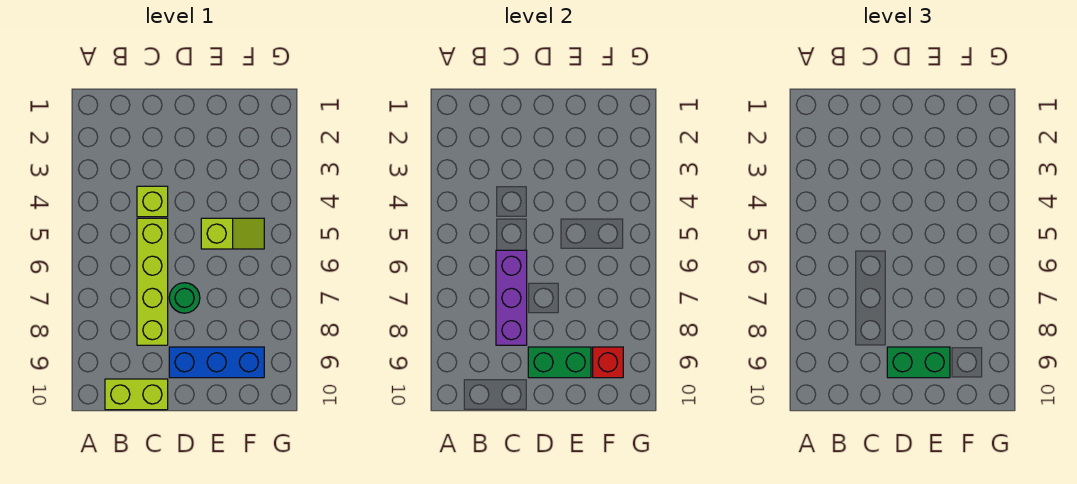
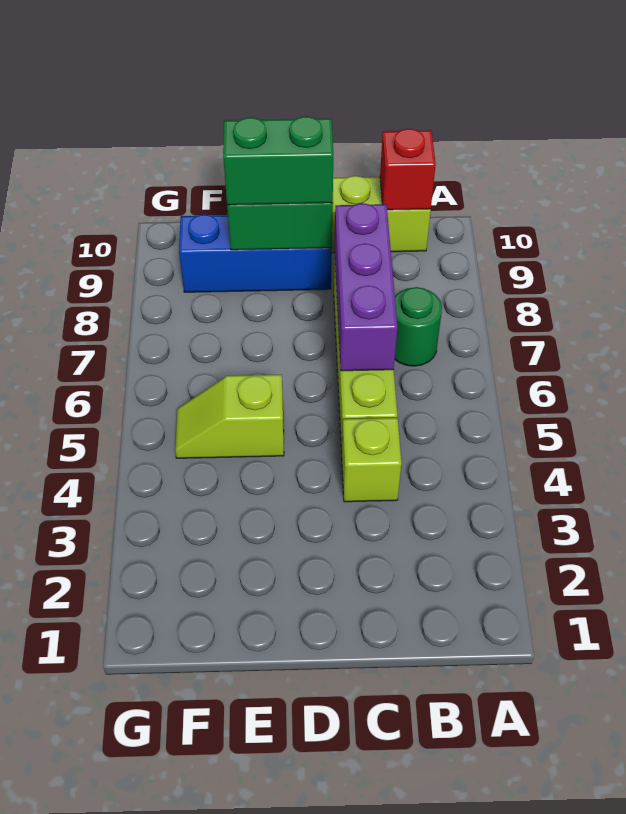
green 1x1 round brick [169,283,200,313] -> green 1x1 round brick moved to [395,287,442,366]
red 1x1 brick [593,347,623,378] -> red 1x1 brick moved to [380,129,436,210]

